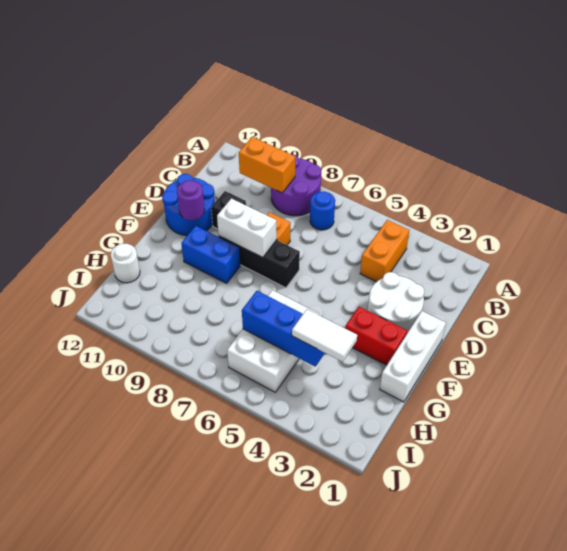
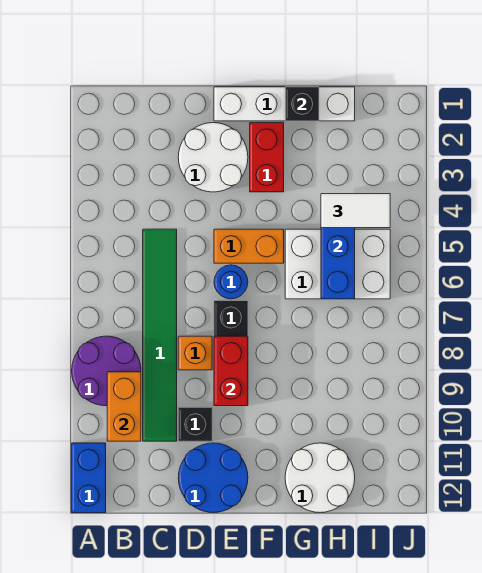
orange 1x2 brick [360,220,409,282] -> orange 1x2 brick moved to [214,229,284,263]
blue 1x1 round brick [310,192,335,230] -> blue 1x1 round brick moved to [214,265,248,299]
none -> green 1x6 tile [143,229,177,441]
white 1x3 brick [380,311,446,402] -> white 1x4 brick [214,87,355,121]
white 1x2 brick [217,198,277,257] -> red 1x2 brick [214,336,248,406]
purple 1x1 round brick [177,180,205,220] -> none
blue 1x2 brick [181,226,240,283] -> blue 1x2 brick moved to [72,443,106,513]
none -> black 1x1 brick [285,87,319,121]
white 1x2 tile [292,309,357,362] -> white 1x2 tile turned to [321,194,390,228]
white 1x1 round brick [111,244,140,283] -> white 2x2 round brick [285,443,355,513]

